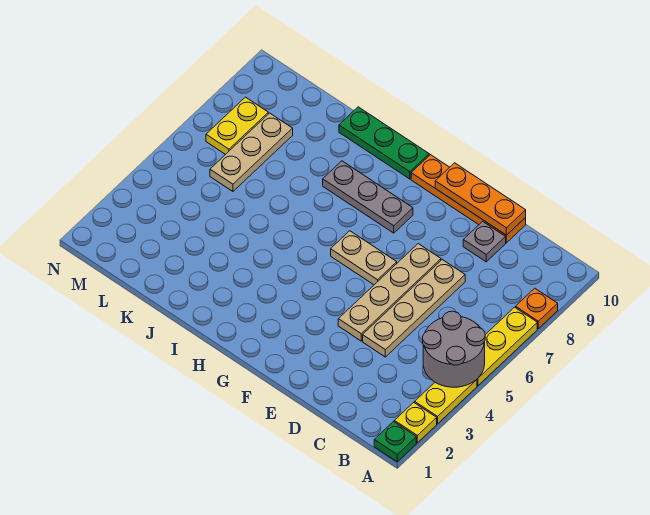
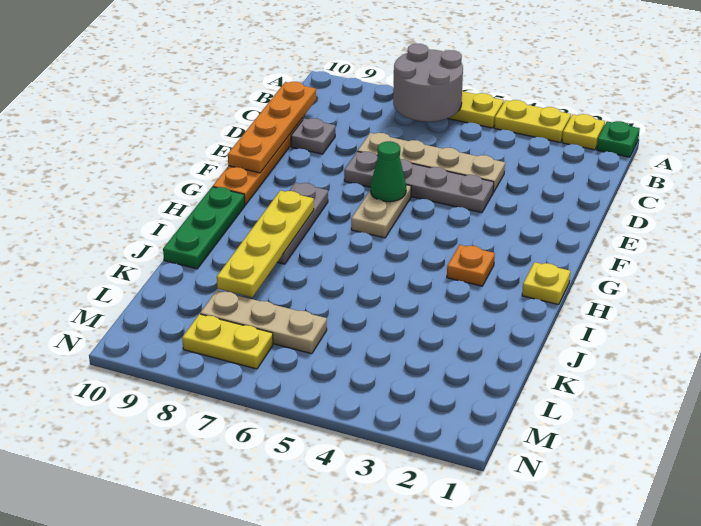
grey 2x2 round brick [423,311,485,387] -> grey 2x2 round brick moved to [393,44,463,122]
orange 1x1 plate [516,288,558,329] -> orange 1x1 plate moved to [447,245,495,286]
orange 1x3 plate [435,163,526,235] -> orange 1x4 plate [228,82,316,173]
tan 1x4 plate [338,244,441,341] -> grey 1x4 plate [344,151,494,213]
none -> green 1x1 cone [371,141,406,202]
none -> yellow 1x1 plate [522,262,570,305]
none -> yellow 1x4 plate [217,191,314,297]

